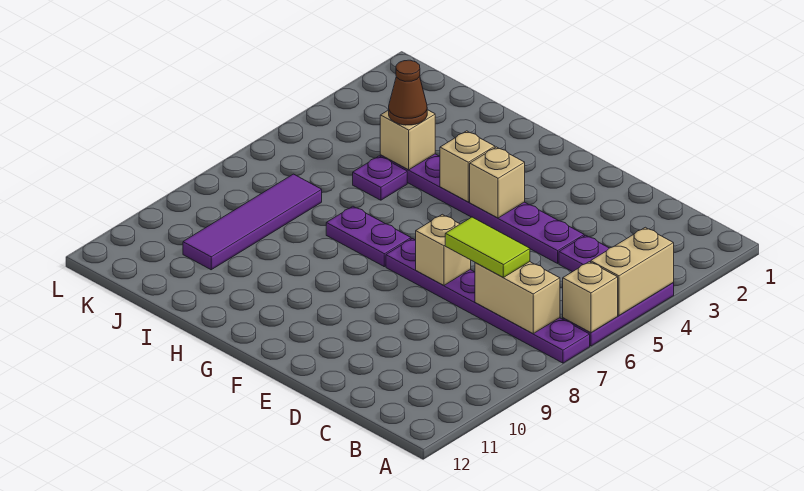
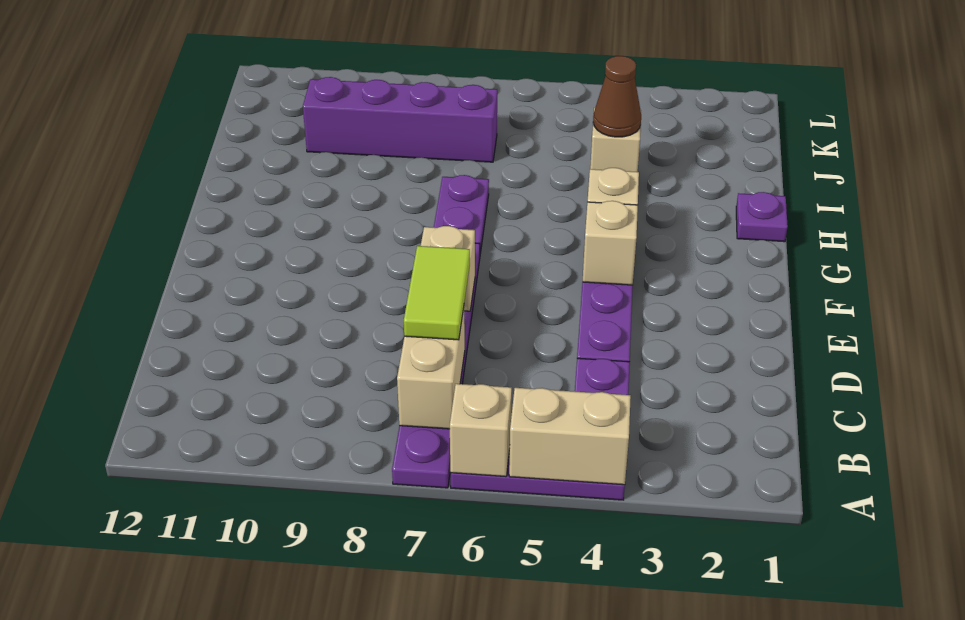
purple 1x1 plate [353,156,407,200] -> purple 1x1 plate moved to [736,192,788,242]
purple 1x4 tile [183,174,322,270] -> purple 1x4 brick [303,77,497,162]

